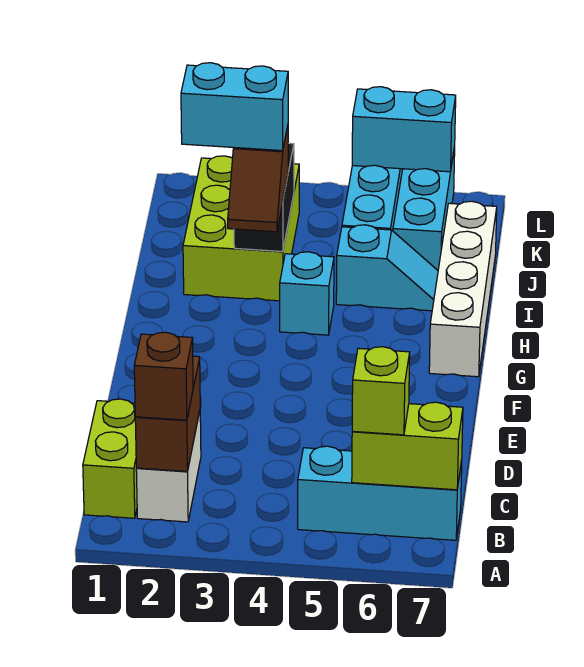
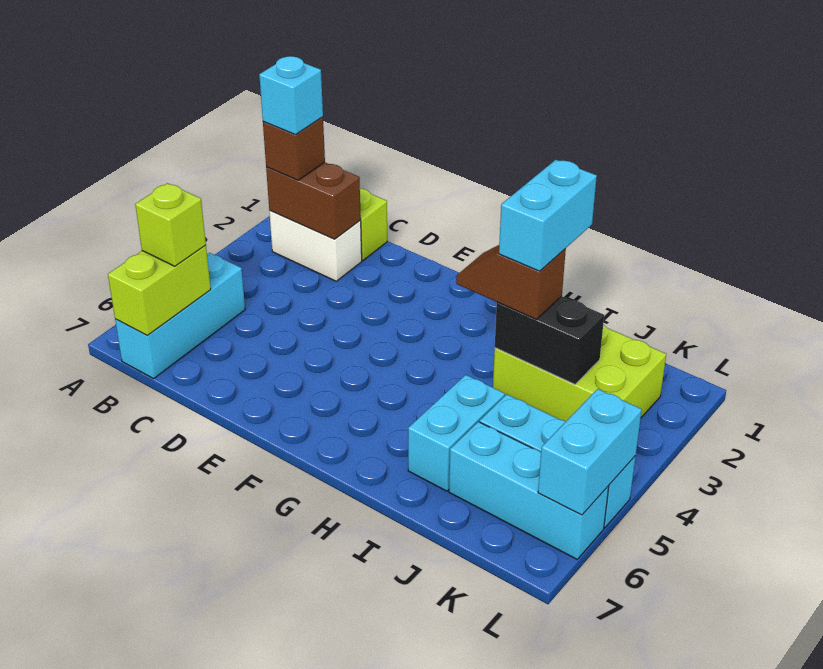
white 1x4 brick [429,201,497,377] -> none
cyan 1x1 brick [280,252,334,335] -> cyan 1x1 brick moved to [259,56,323,135]
cyan 1x2 slope [336,225,438,311] -> cyan 1x2 brick [408,375,505,491]

